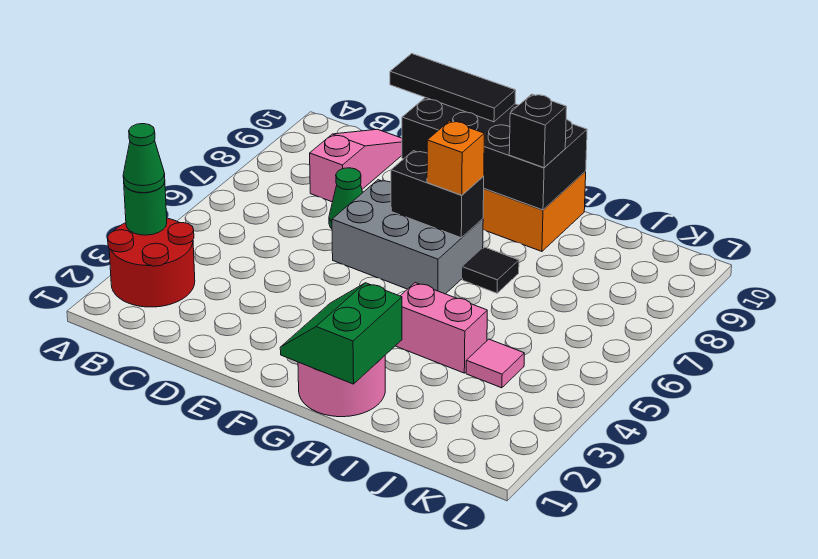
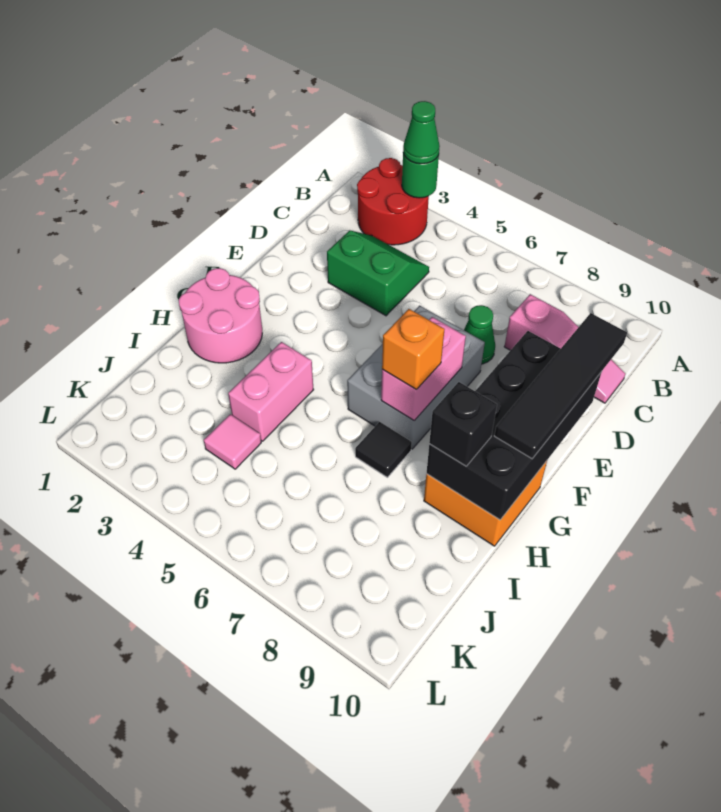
black 1x3 tile [390,54,516,122] -> black 1x4 tile [495,313,627,459]
black 1x2 brick [391,151,484,238] -> pink 1x2 brick [381,317,466,421]
green 2x2 slope [280,283,402,384] -> green 2x2 slope moved to [327,230,429,316]

